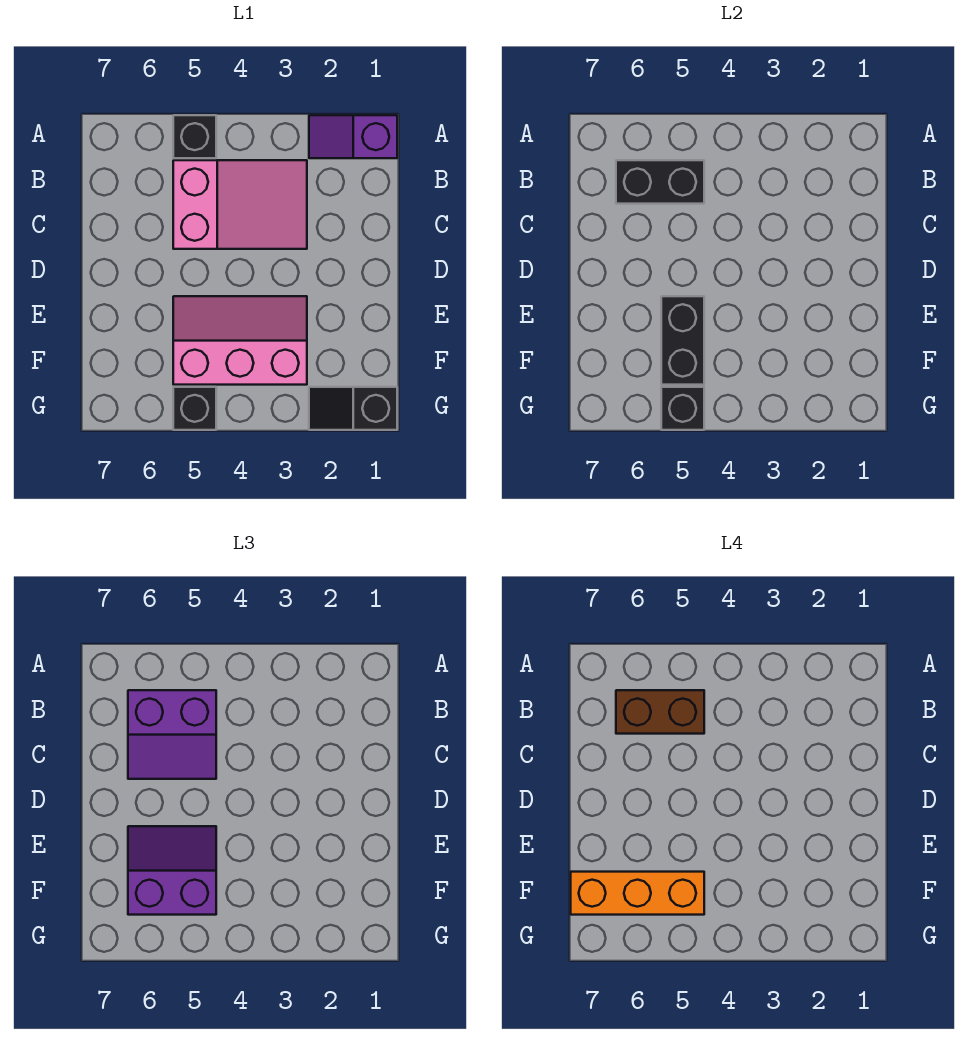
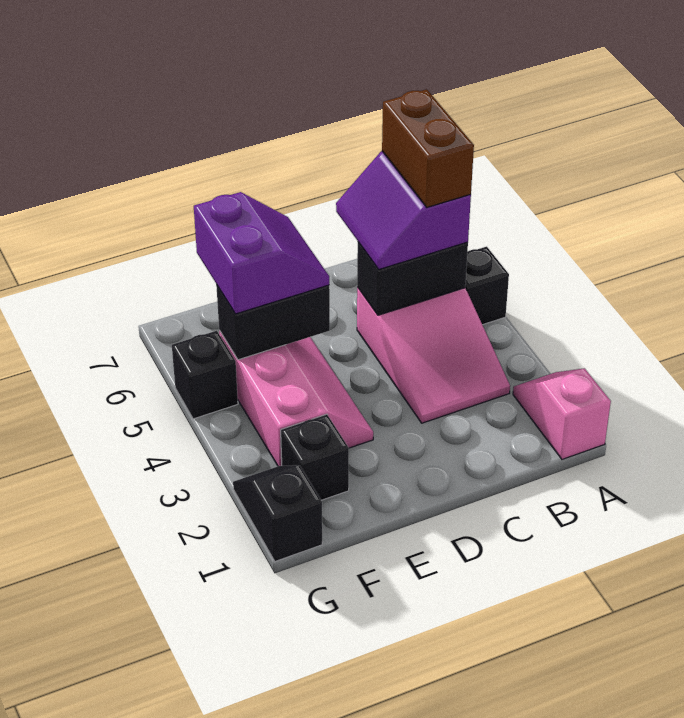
purple 1x2 slope [309,115,397,158] -> pink 1x2 slope [513,368,611,459]
black 1x2 brick [616,160,704,204] -> black 1x2 brick turned to [357,242,468,315]
orange 1x3 brick [571,872,704,915] -> none
black 1x1 brick [661,387,704,430] -> black 1x1 brick moved to [281,414,349,500]

